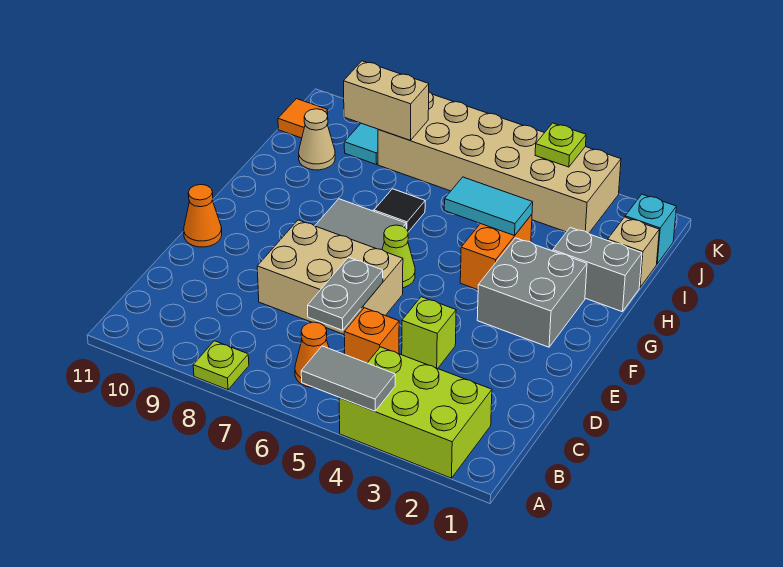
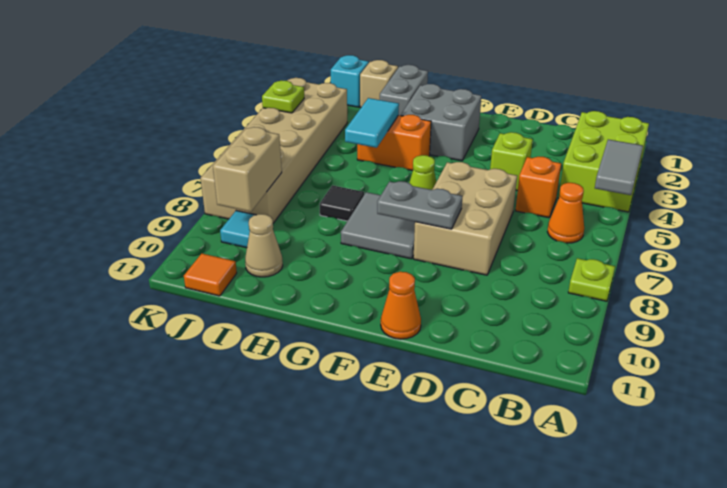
grey 1x2 plate [308,257,383,330] -> grey 1x2 plate moved to [377,181,463,229]

